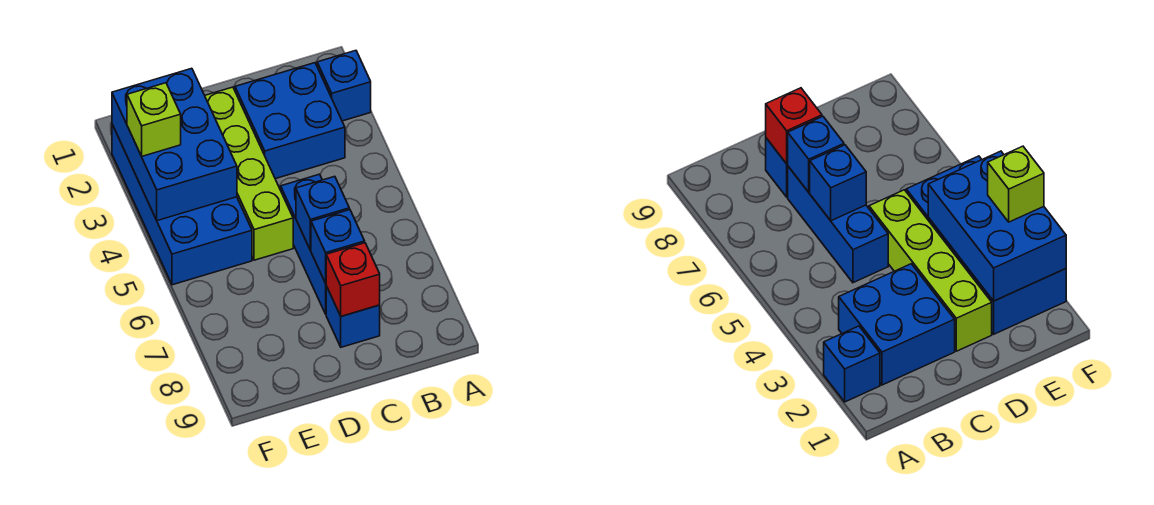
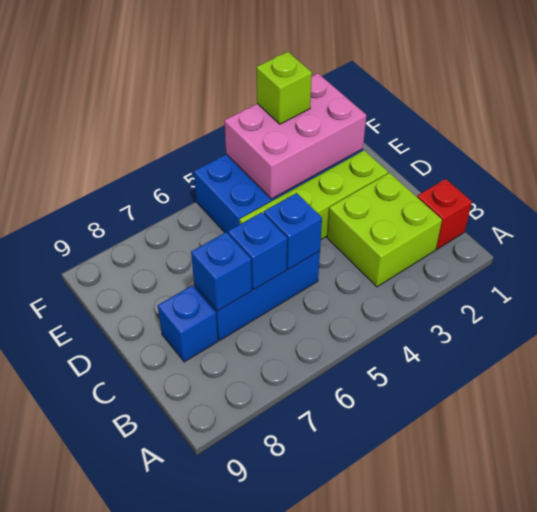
blue 1x1 brick [317,51,371,121] -> blue 1x1 brick moved to [264,193,322,269]
blue 2x2 brick [235,63,345,179] -> lime 2x2 brick [327,173,442,287]
red 1x1 brick [326,243,380,316] -> red 1x1 brick moved to [417,179,472,249]
blue 2x3 brick [112,68,237,221] -> pink 2x3 brick [225,73,366,199]

